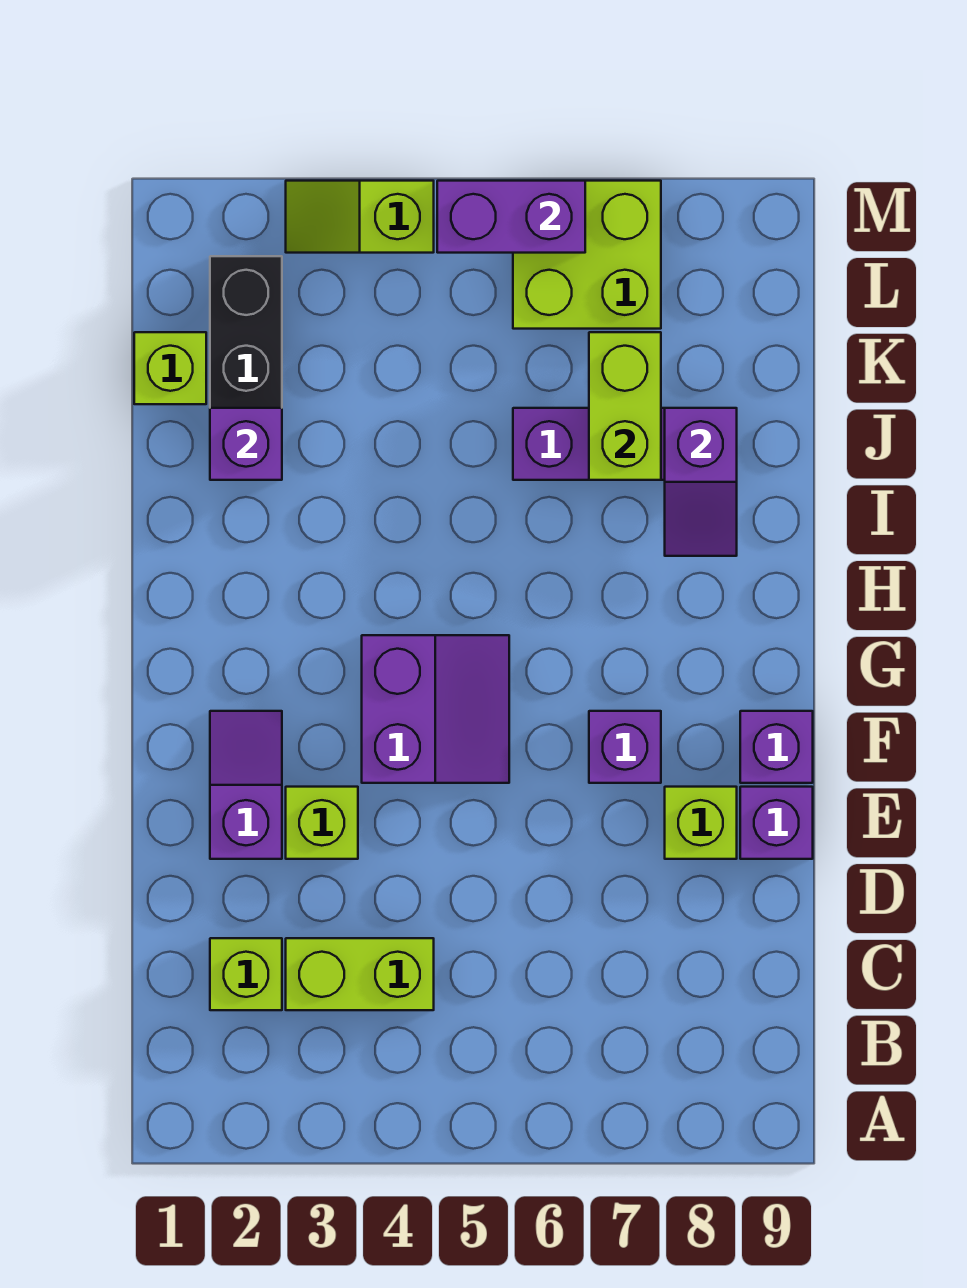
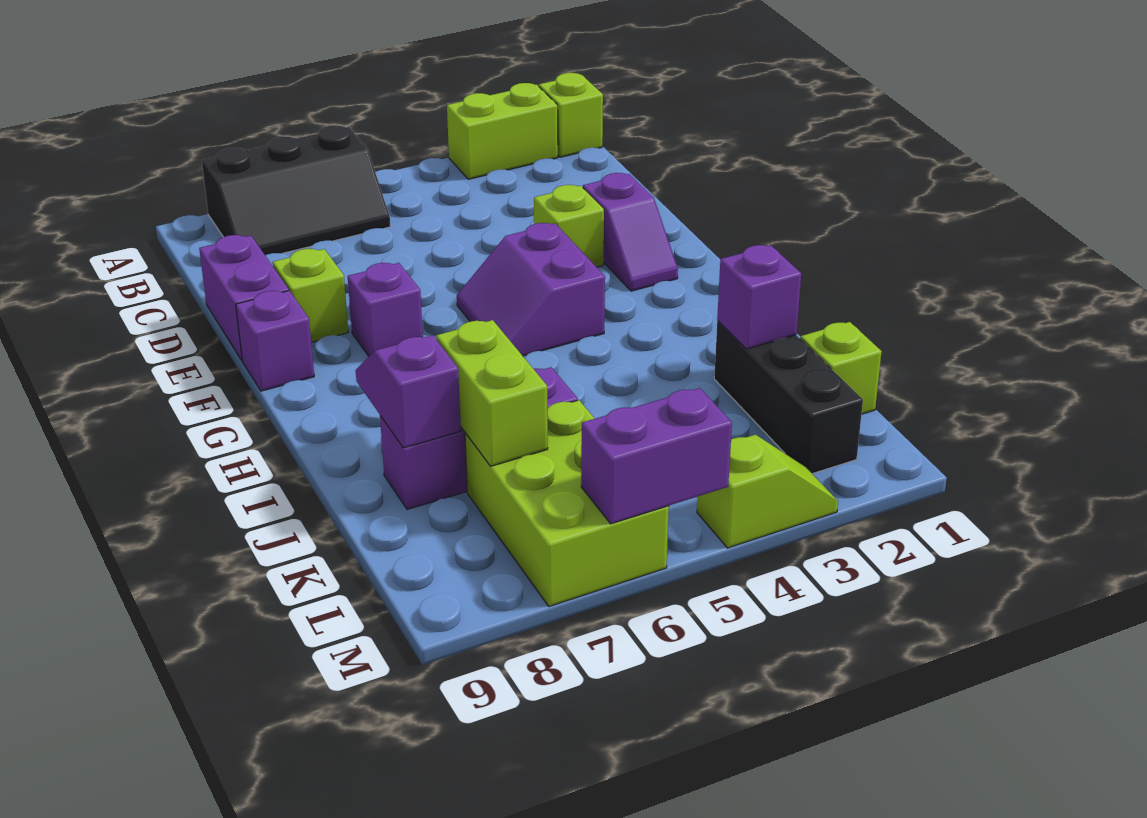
none -> black 2x3 slope [202,125,390,255]
lime 1x1 brick [210,938,282,1010] -> lime 1x1 brick moved to [539,73,603,157]
lime 1x2 brick [286,938,434,1010] -> lime 1x2 brick moved to [447,83,558,179]
purple 1x1 brick [740,787,813,859] -> purple 1x2 brick [199,235,289,360]
lime 2x2 brick [513,181,661,329] -> lime 2x3 brick [465,400,669,606]

